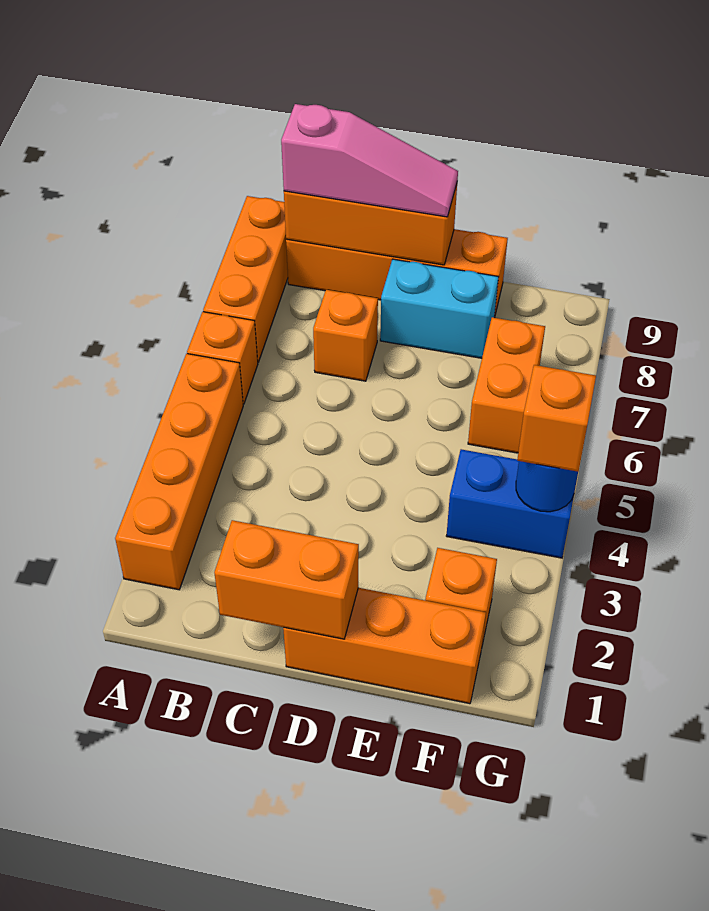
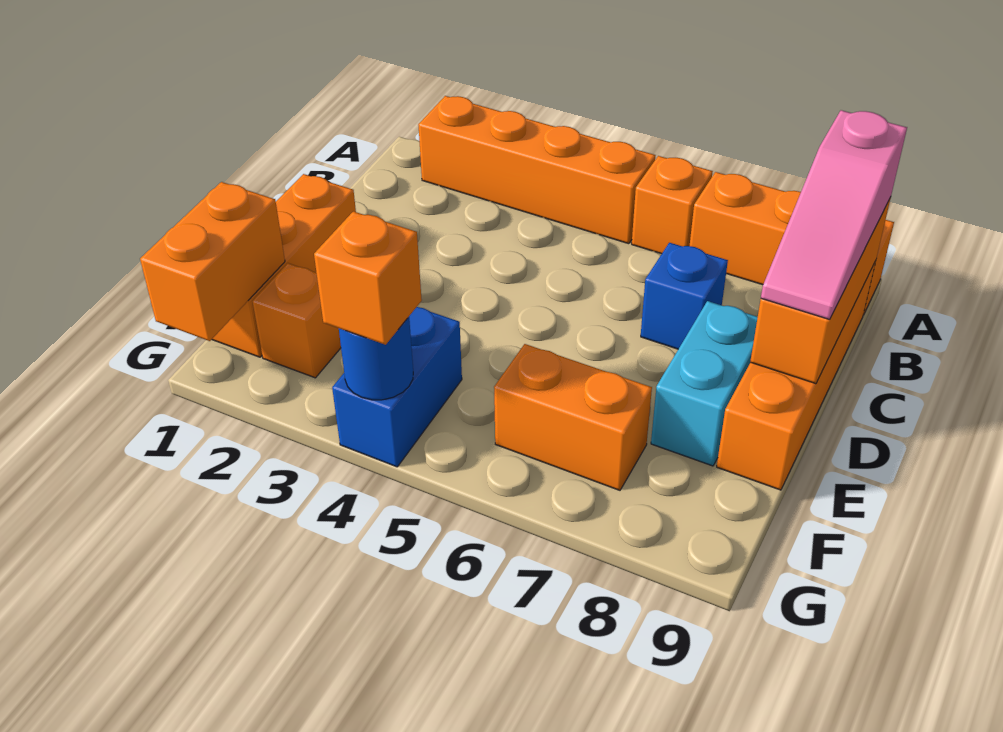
orange 1x2 brick [214,520,359,639] -> orange 1x2 brick moved to [140,182,285,341]
orange 1x1 brick [313,290,378,381] -> blue 1x1 brick [641,243,728,349]

